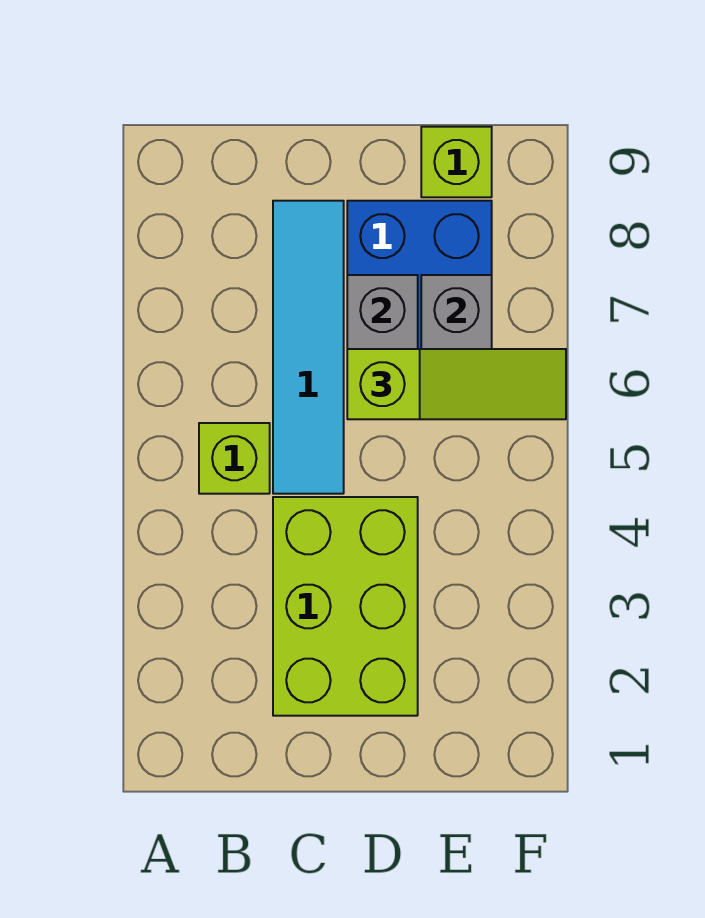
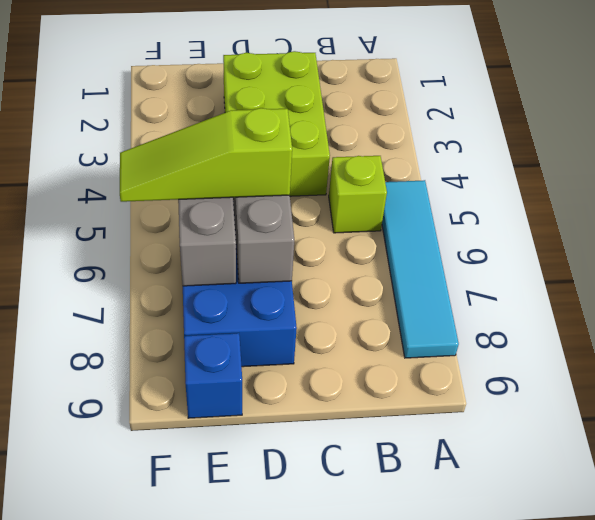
cyan 1x4 tile [273,201,344,494] -> cyan 1x4 tile moved to [382,180,459,358]
lime 1x1 brick [421,127,492,197] -> blue 1x1 brick [184,333,242,418]

